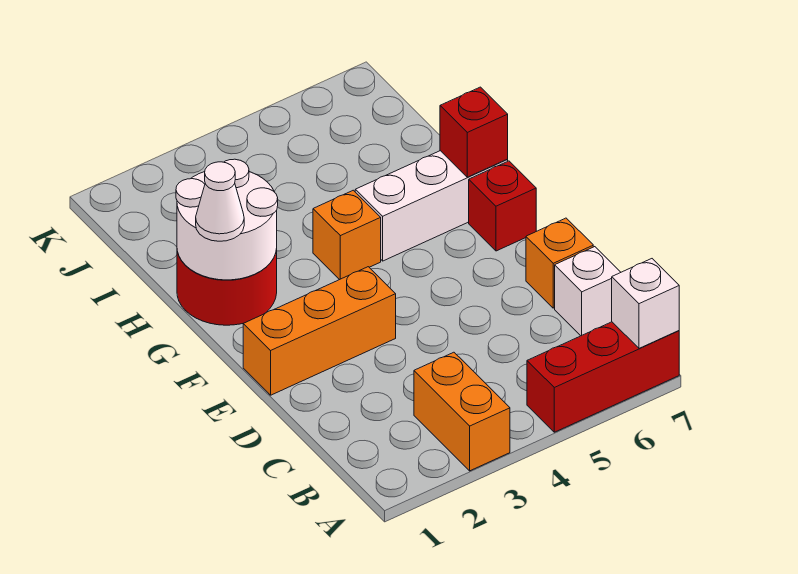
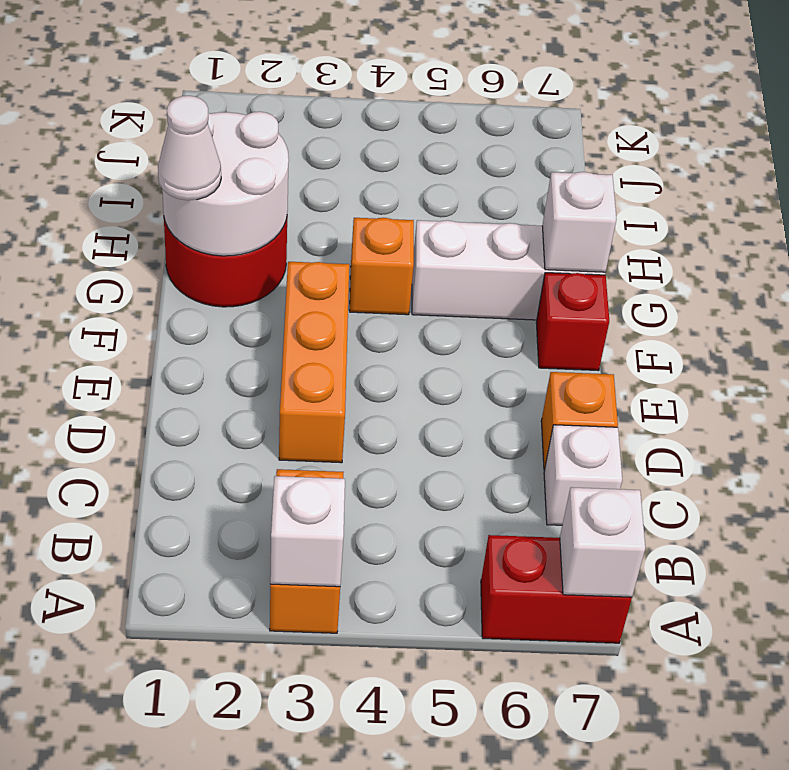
none -> white 1x1 brick [270,476,345,587]
red 1x3 brick [527,322,679,432] -> red 1x2 brick [481,535,632,643]
orange 1x3 brick [243,267,396,395] -> orange 1x3 brick turned to [279,262,349,463]
red 1x1 brick [440,87,508,177] -> white 1x1 brick [542,172,616,272]

